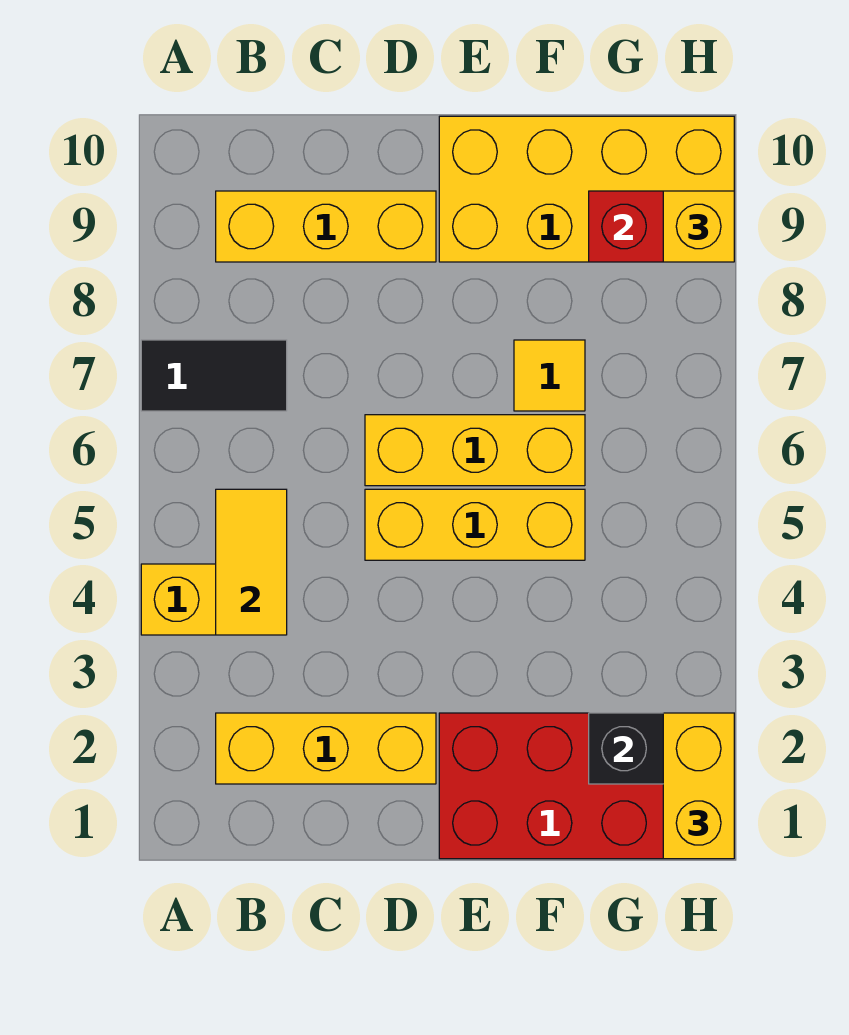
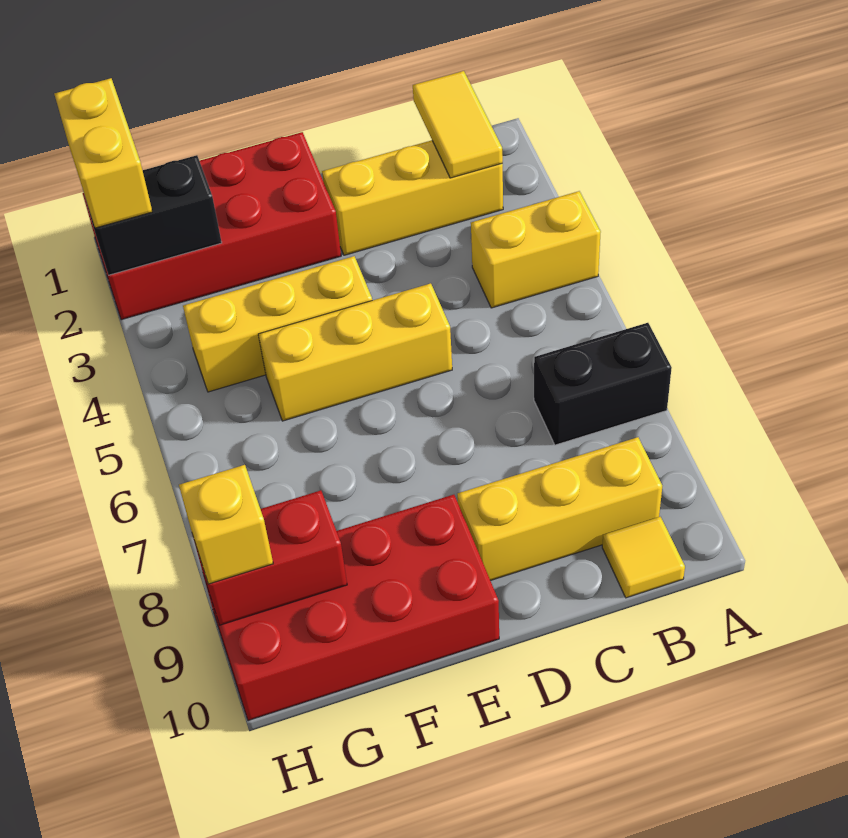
black 1x2 tile [141,340,287,411] -> black 1x2 brick [534,323,672,445]
yellow 1x2 tile [216,489,287,635] -> yellow 1x2 tile moved to [413,71,503,178]
yellow 1x3 brick [365,415,585,486] -> yellow 1x3 brick moved to [183,256,372,392]
yellow 2x4 brick [439,116,734,262] -> red 2x4 brick [204,495,499,721]
yellow 1x1 tile [514,340,585,411] -> yellow 1x1 tile moved to [602,517,685,598]

